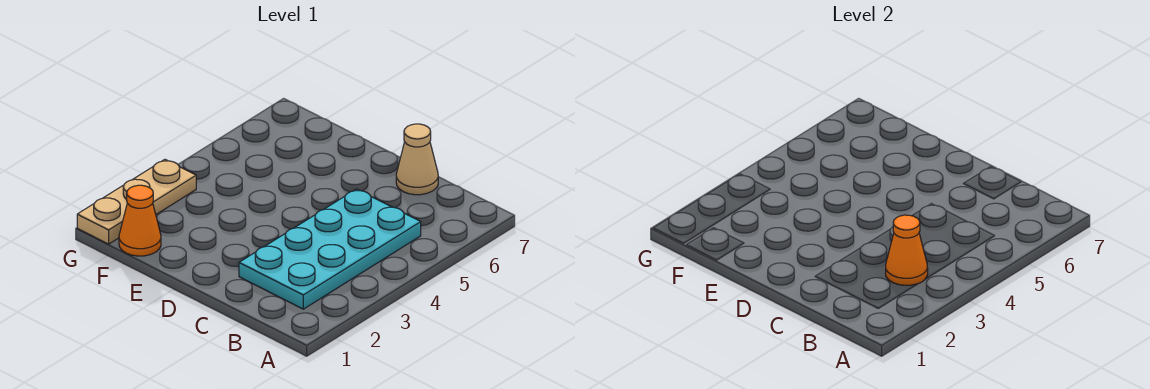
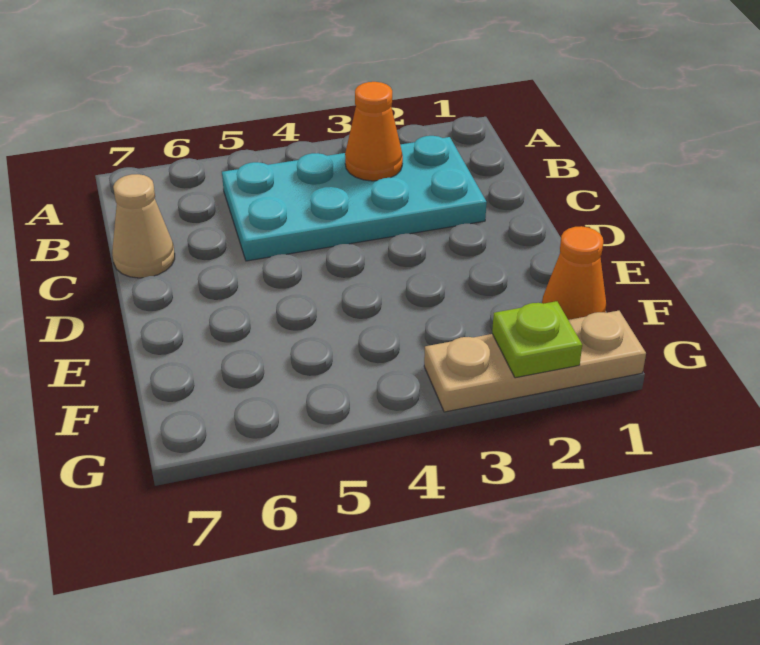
none -> lime 1x1 plate [492,301,582,378]

